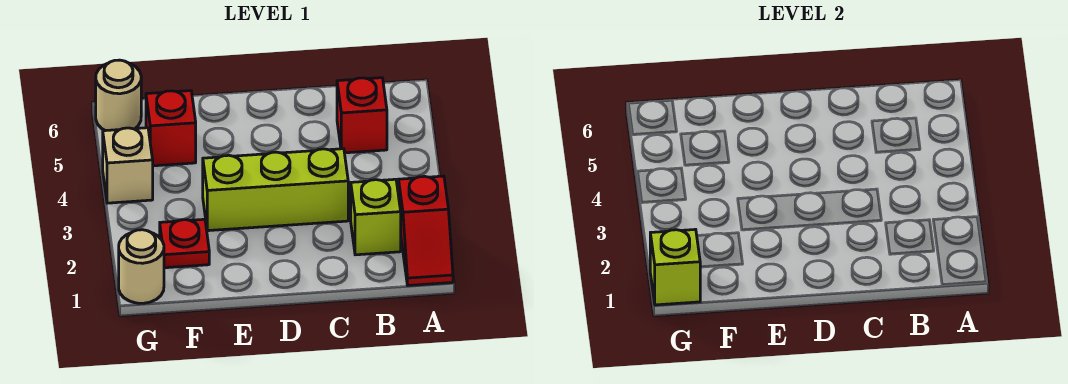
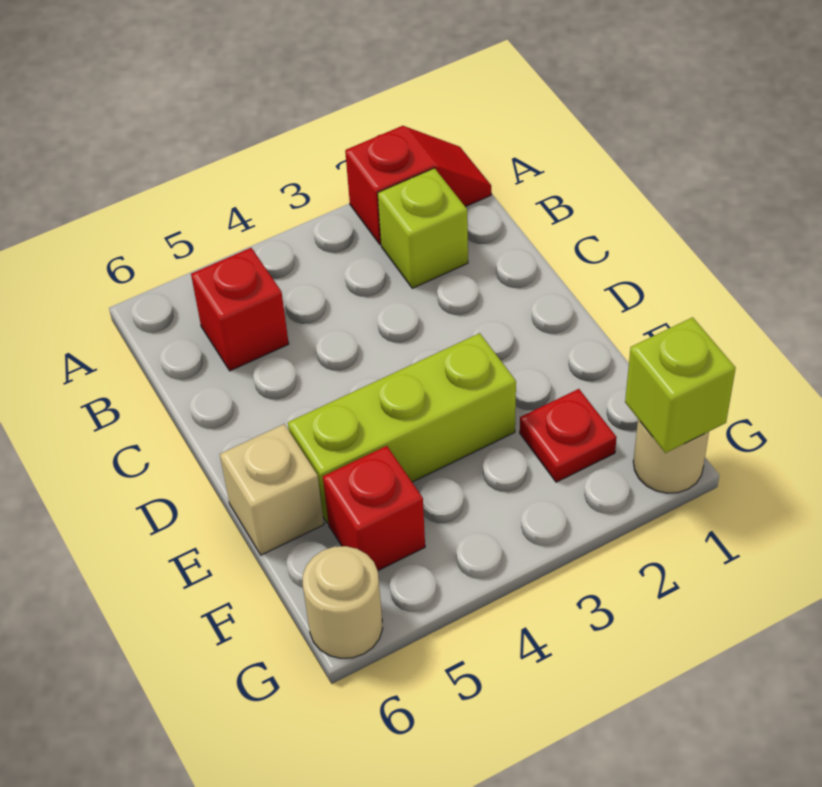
lime 1x3 brick [203,149,348,231] -> lime 1x3 brick turned to [288,333,516,523]
tan 1x1 brick [103,128,153,203] -> tan 1x1 brick moved to [220,424,324,555]

